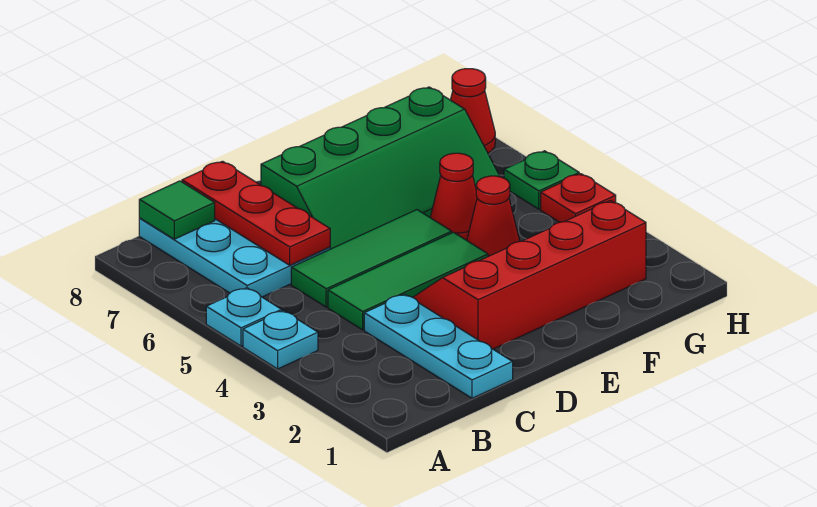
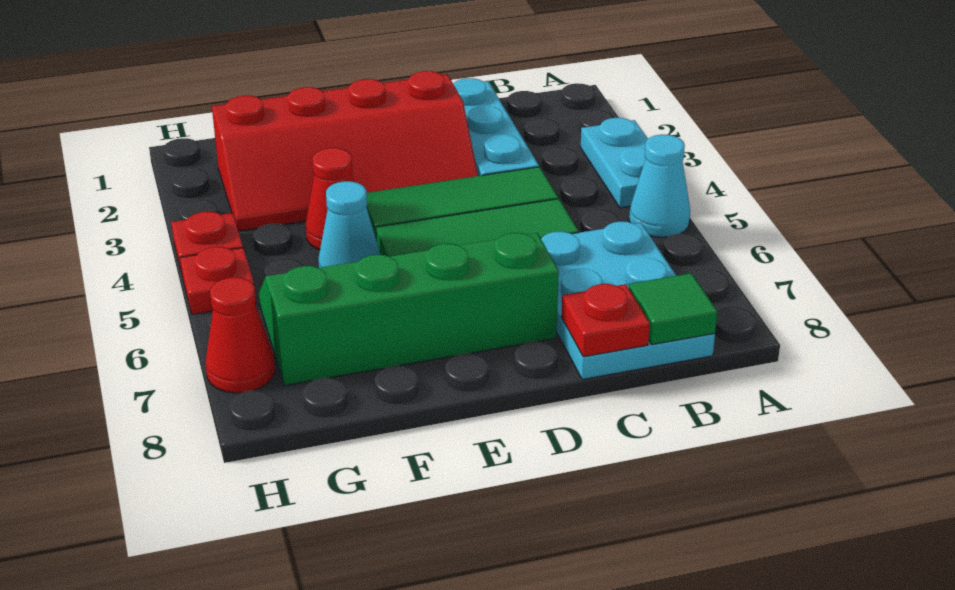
cyan 1x1 plate [243,311,318,369] -> cyan 1x2 plate [581,118,648,208]
cyan 1x1 plate [206,288,282,346] -> cyan 1x1 cone [629,134,690,237]
red 1x3 plate [182,161,330,265] -> red 1x1 plate [561,284,650,357]
red 1x1 cone [430,153,477,240] -> cyan 1x1 cone [318,181,381,268]
green 1x1 plate [504,151,579,209] -> red 1x1 plate [180,247,254,315]

